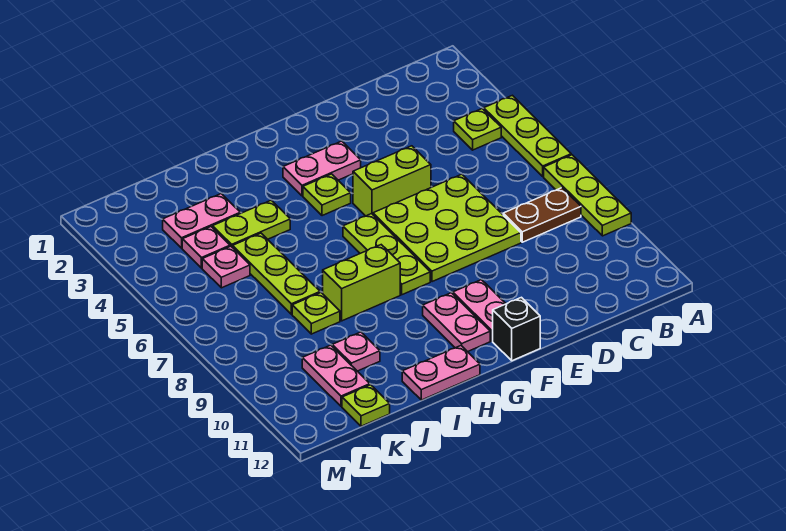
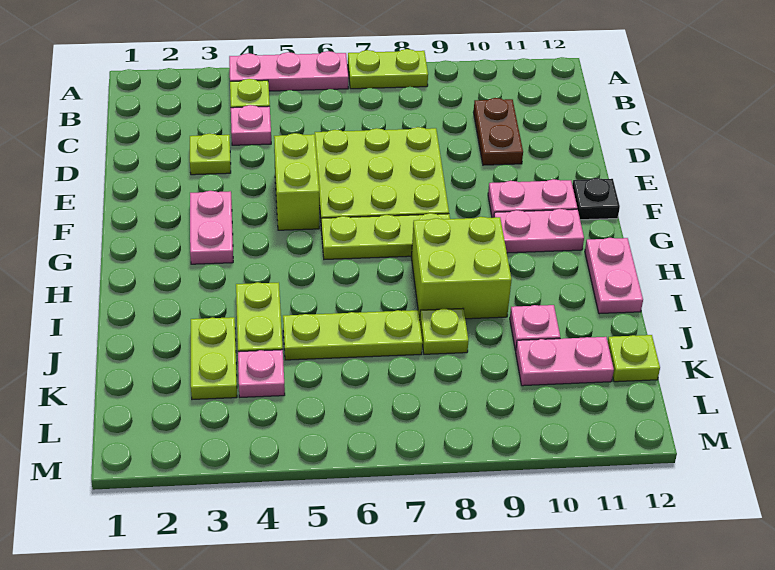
lime 1x3 plate [484,95,571,176] -> pink 1x3 plate [229,51,349,91]
lime 1x3 plate [544,155,631,236] -> lime 1x2 plate [347,49,428,89]
brown 1x2 plate [503,188,581,242] -> brown 1x2 plate moved to [473,98,523,165]
black 1x1 brick [493,297,540,361] -> black 1x1 plate [572,178,620,220]
lime 1x1 plate [303,174,351,216] -> lime 1x1 plate moved to [190,133,231,175]
lime 1x2 brick [323,245,400,321] -> lime 2x2 brick [411,217,511,319]
pink 1x2 plate [163,194,240,248] -> lime 1x2 plate [191,317,237,399]
pink 1x1 plate [202,246,250,288] -> pink 1x1 plate moved to [231,105,271,145]

